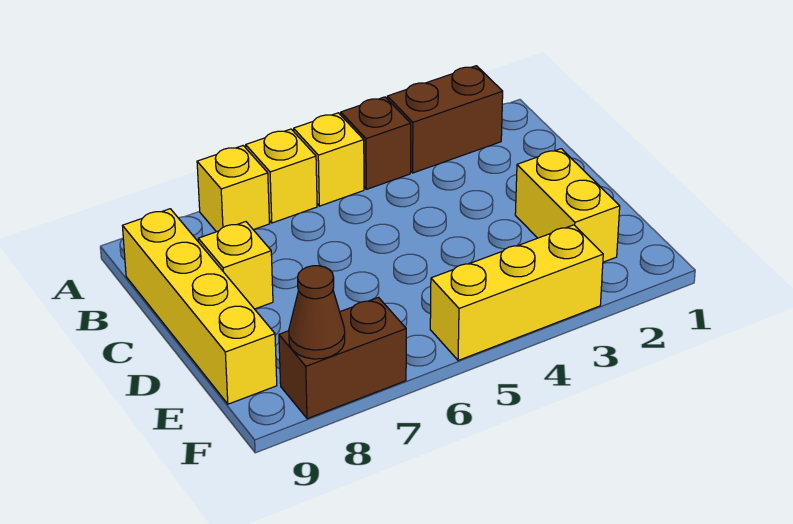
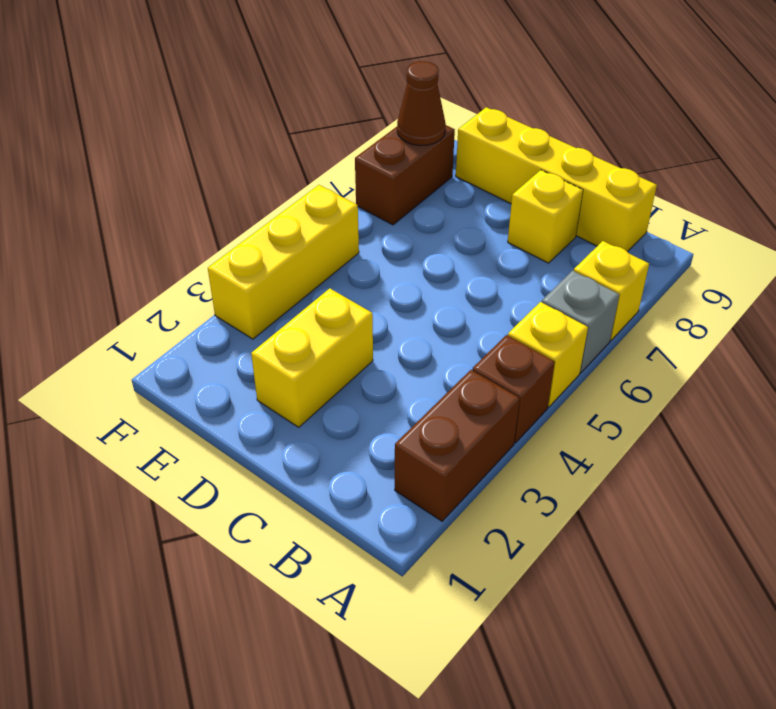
yellow 1x1 brick [246,129,317,223] -> grey 1x1 brick [542,271,619,373]
yellow 1x2 brick [515,149,620,262] -> yellow 1x2 brick turned to [251,288,373,427]

